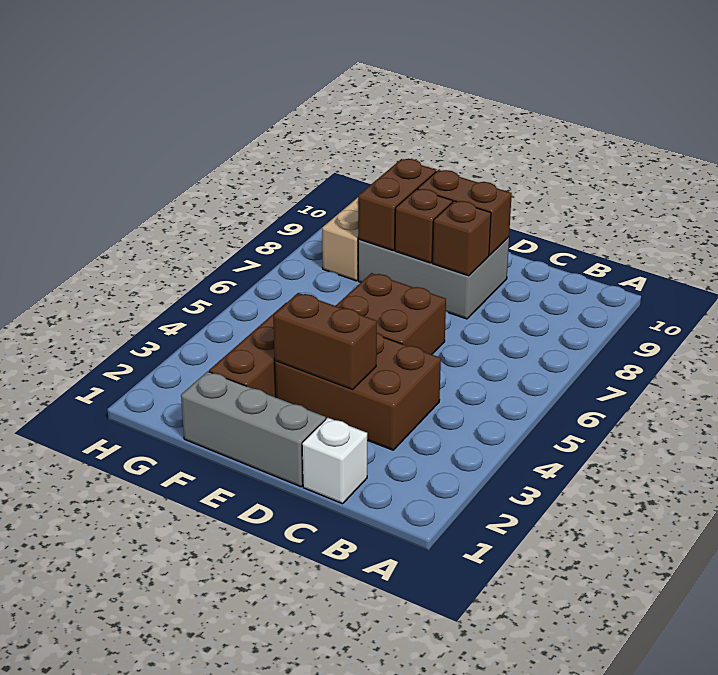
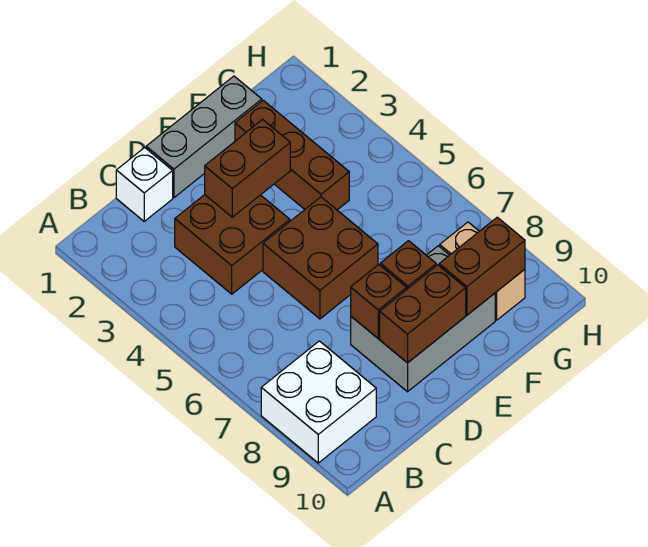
none -> white 2x2 brick [261,341,376,463]
brown 2x3 brick [275,333,441,450] -> brown 2x2 brick [175,195,290,294]
brown 1x2 brick [358,159,436,250] -> brown 1x2 brick turned to [439,217,525,315]

